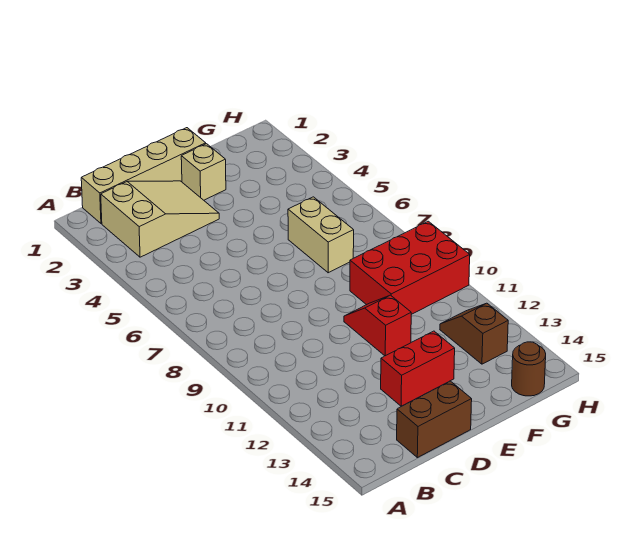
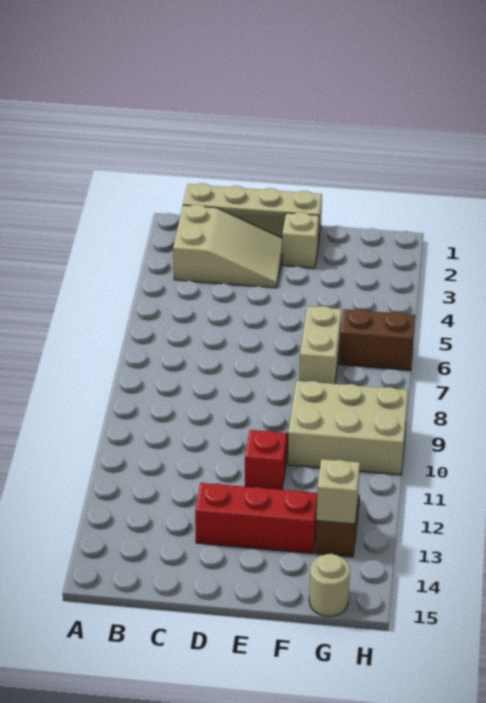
brown 1x2 brick [397,381,472,458] -> brown 1x2 brick moved to [339,309,415,370]
red 1x2 brick [381,331,455,406] -> red 1x3 brick [195,483,317,553]
red 2x3 brick [350,221,470,314] -> tan 2x3 brick [288,381,408,475]
none -> tan 1x1 brick [316,459,360,524]
brown 1x1 round brick [512,342,546,396] -> tan 1x1 round brick [309,554,350,616]

